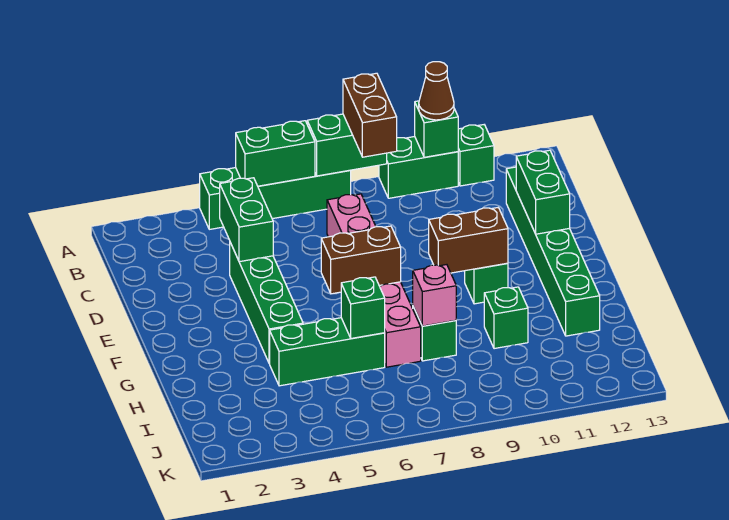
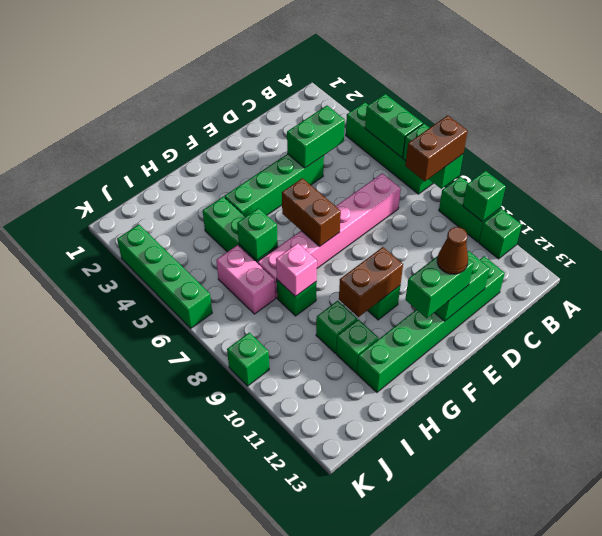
brown 1x1 cone [419,62,454,120] -> brown 1x1 cone moved to [437,227,468,274]
none -> green 1x2 brick [405,256,474,318]
brown 1x2 brick [429,208,508,273] -> brown 1x2 brick turned to [339,247,403,317]
none -> green 1x1 brick [336,319,378,373]
none -> pink 1x2 brick [216,245,275,314]
none -> green 1x4 brick [117,225,212,328]
none -> green 1x1 brick [227,333,269,386]

